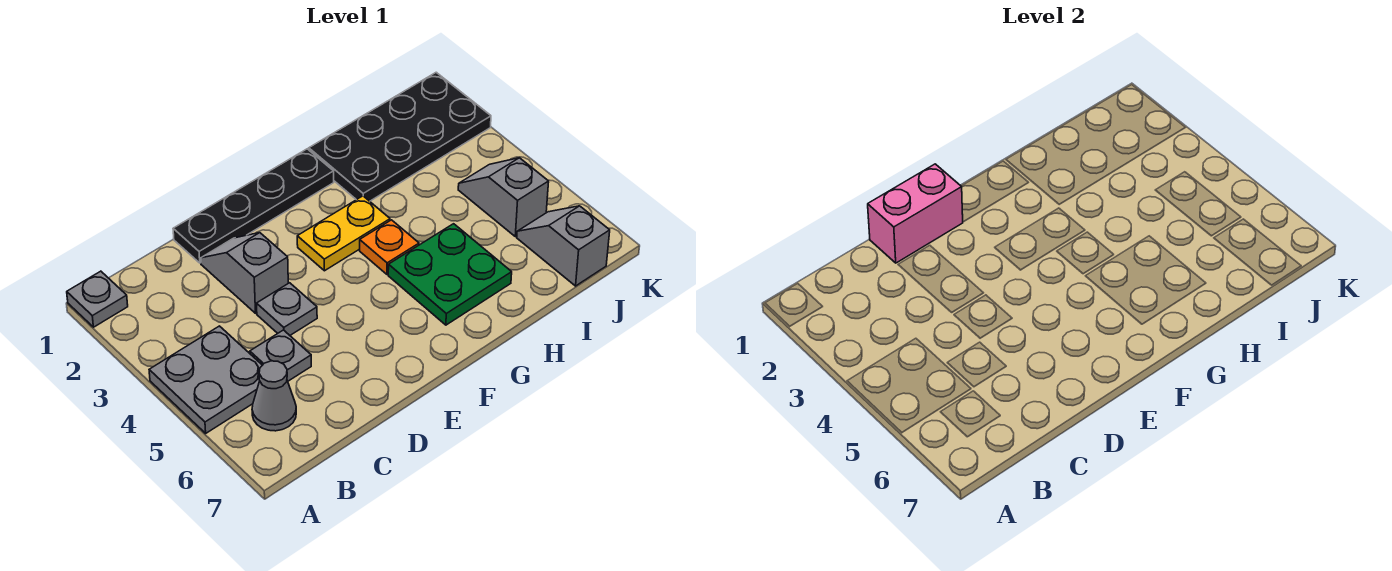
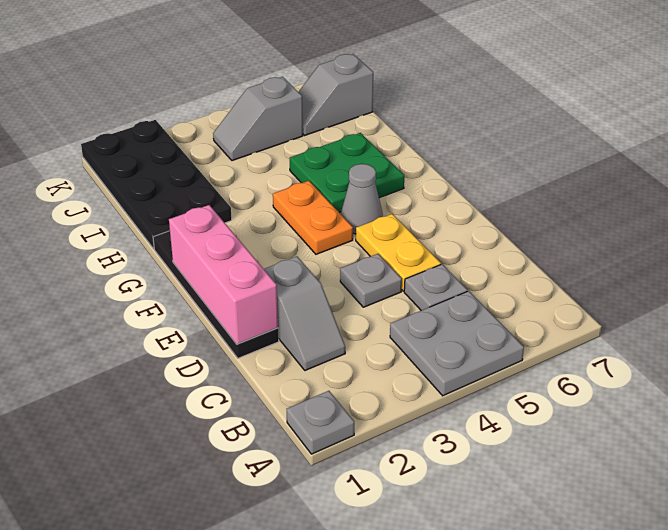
grey 1x1 cone [252,361,296,431] -> grey 1x1 cone moved to [341,164,383,234]
pink 1x2 brick [868,164,963,263] -> pink 1x3 brick [169,205,278,344]
grey 1x2 slope [201,233,288,313] -> grey 1x2 slope turned to [264,256,345,371]
yellow 1x2 plate [297,196,390,271] -> yellow 1x2 plate moved to [356,214,441,291]
orange 1x1 plate [360,220,419,274] -> orange 1x2 plate [273,181,353,254]

